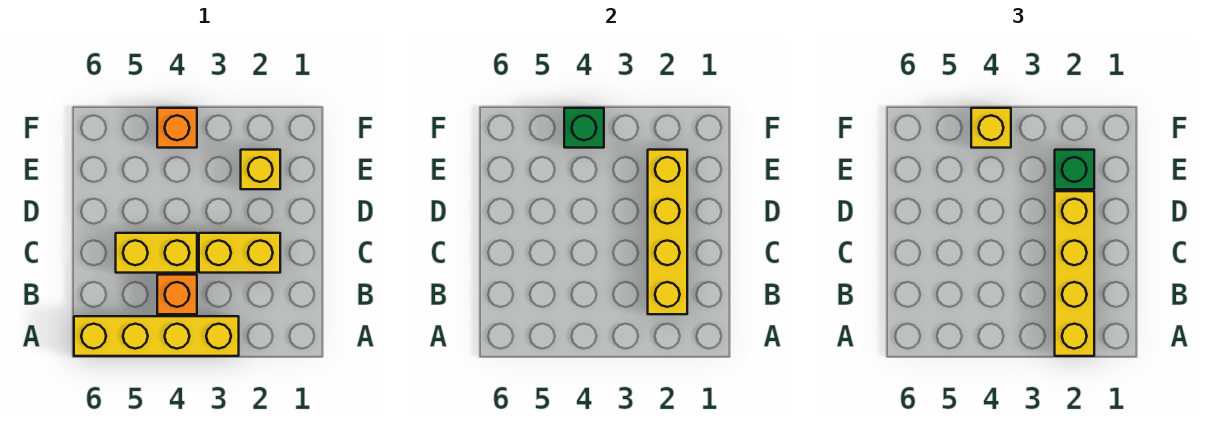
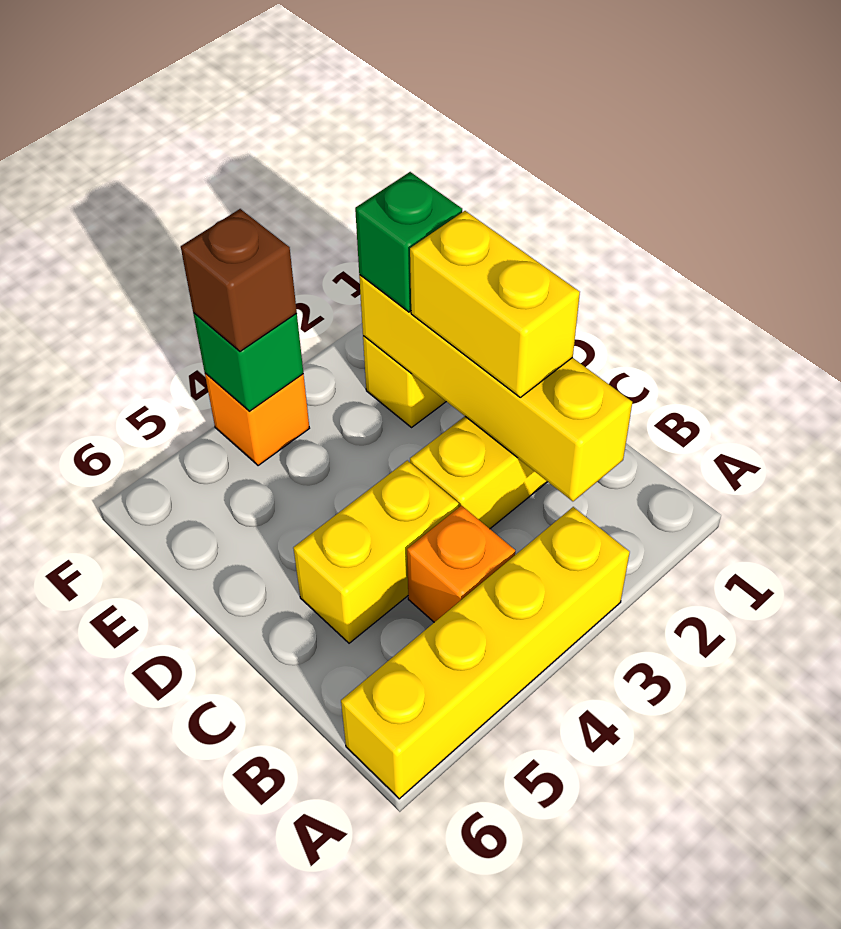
yellow 1x4 brick [1055,191,1094,356] -> yellow 1x2 brick [410,211,580,397]
yellow 1x1 brick [971,108,1011,148] -> brown 1x1 brick [181,209,297,351]

